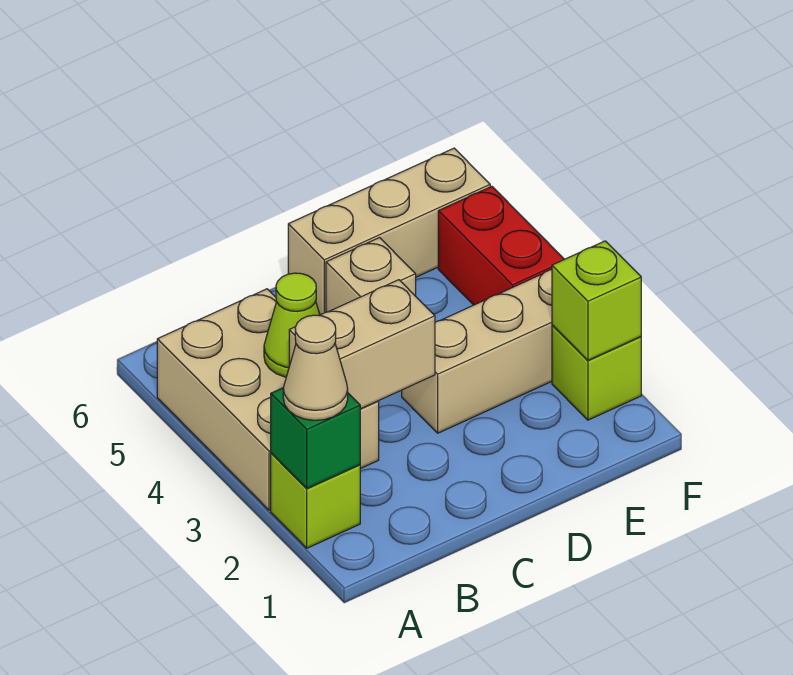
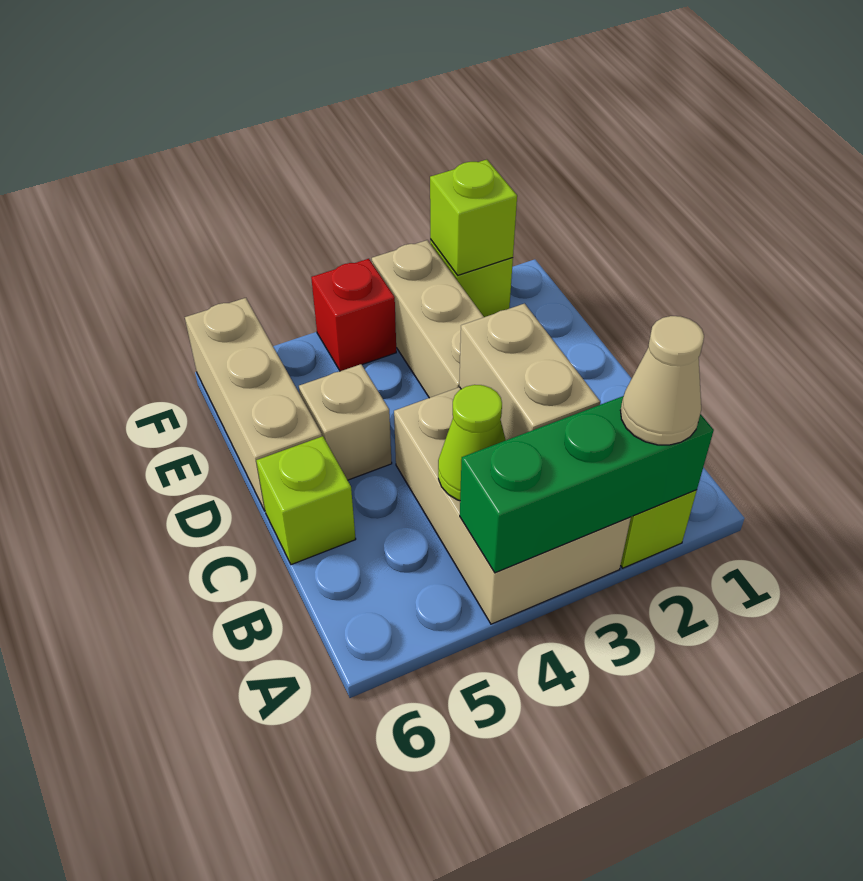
green 1x1 brick [271,388,360,488] -> green 1x3 brick [460,396,714,573]
tan 2x3 brick [157,289,379,510] -> tan 2x3 brick turned to [394,387,631,624]
none -> lime 1x1 brick [256,436,356,565]
red 1x2 brick [438,186,564,305] -> red 1x1 brick [311,259,396,371]

